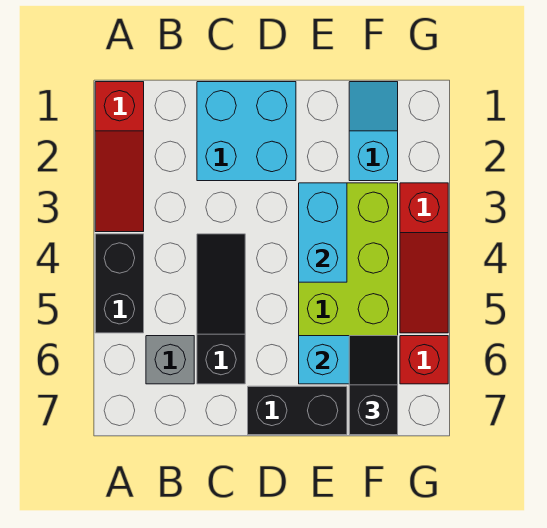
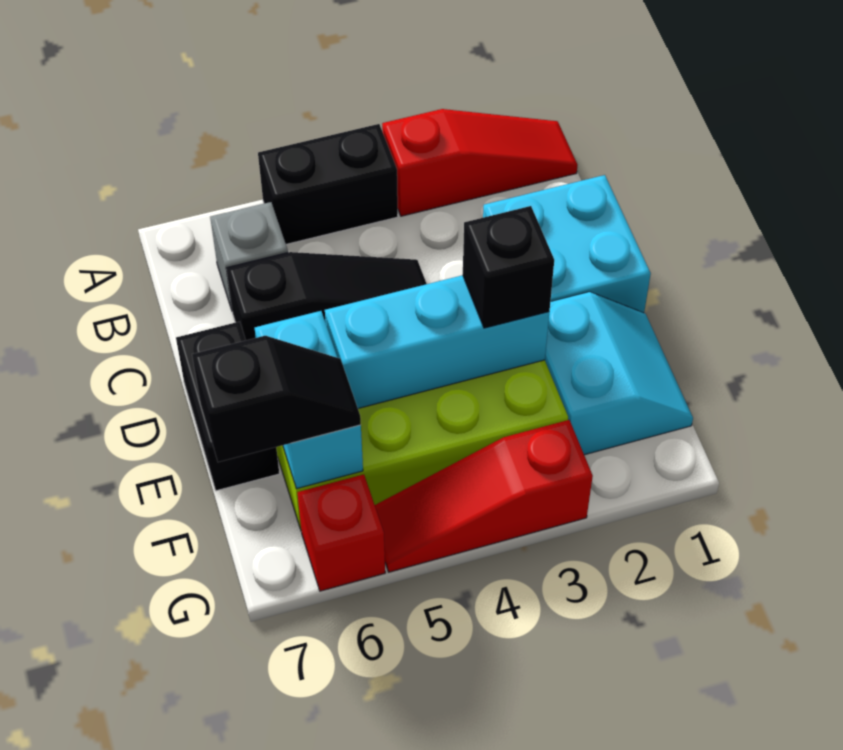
red 1x3 slope [95,82,144,232] -> red 1x3 slope turned to [382,109,577,216]
cyan 1x2 brick [299,183,347,282] -> cyan 1x3 brick [325,275,549,408]
none -> black 1x1 brick [463,206,554,328]
cyan 1x2 slope [349,82,398,181] -> cyan 2x2 slope [545,292,693,455]

